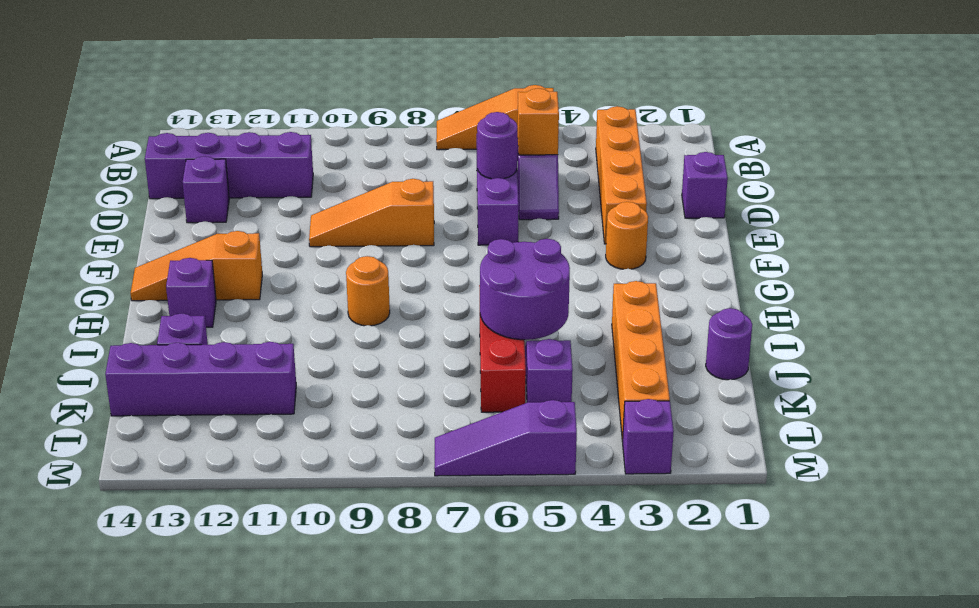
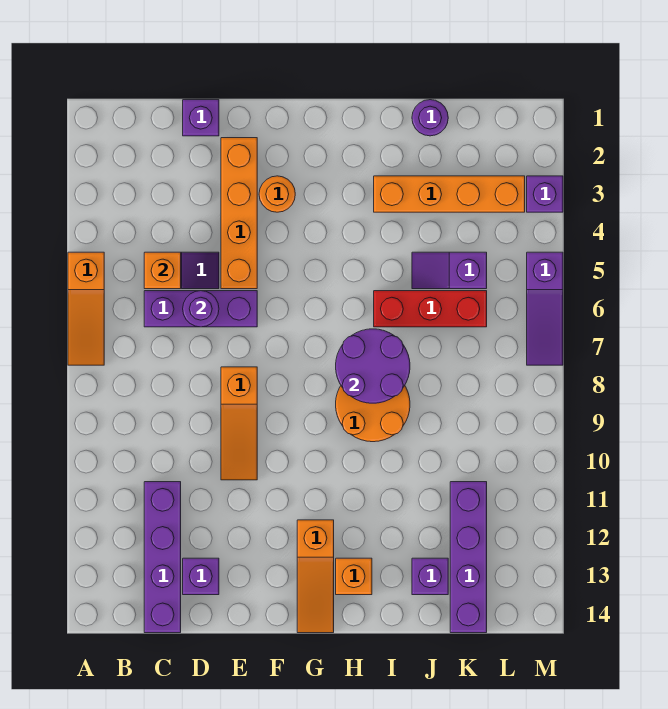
orange 1x4 brick [596,106,647,244] -> orange 1x4 brick turned to [221,138,257,289]
orange 1x1 round brick [346,256,390,326] -> orange 2x2 round brick [336,386,410,442]
purple 1x1 brick [166,258,216,327] -> orange 1x1 brick [336,558,372,595]
purple 2x2 round brick [480,239,570,340] -> purple 2x2 round brick moved to [336,329,410,403]

